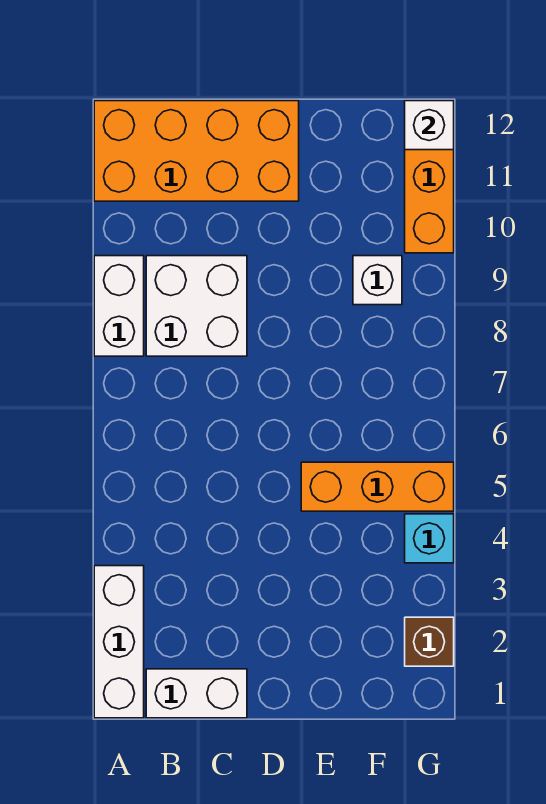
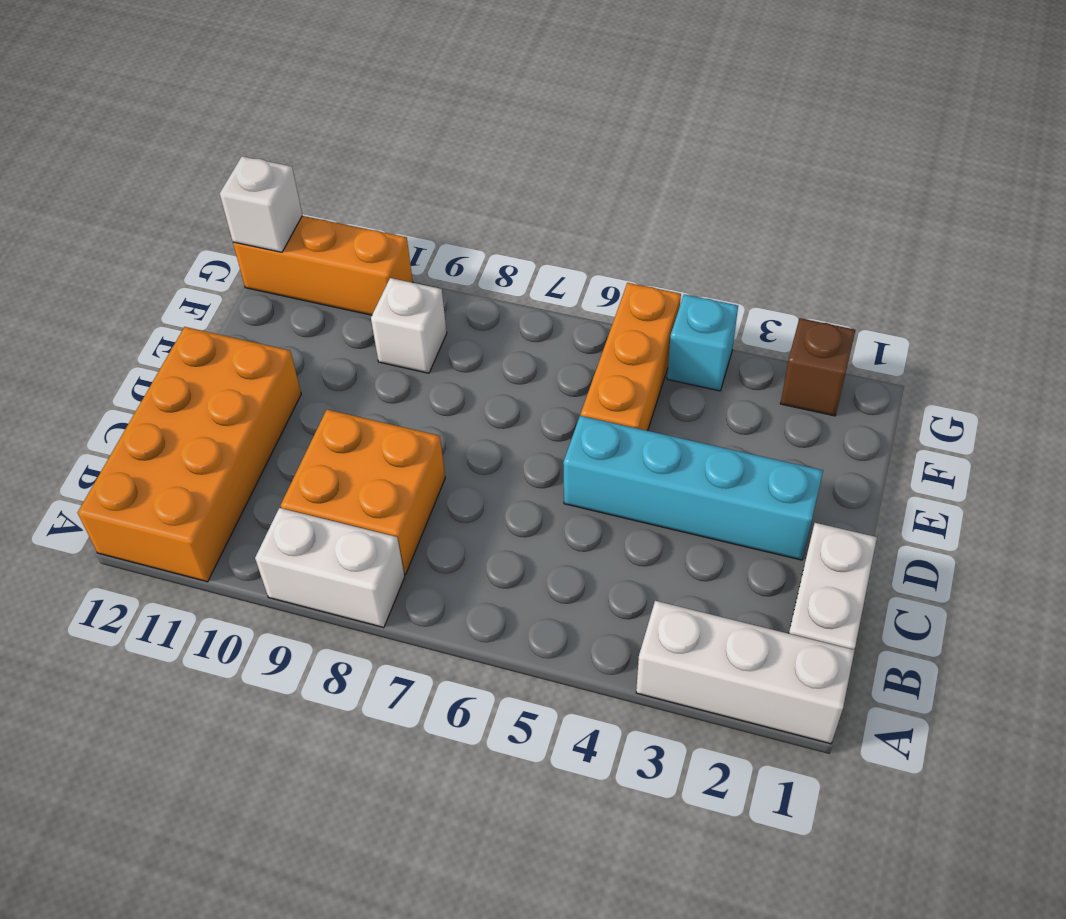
white 2x2 brick [146,256,247,356] -> orange 2x2 brick [281,410,445,575]
none -> cyan 1x4 brick [563,416,823,560]

